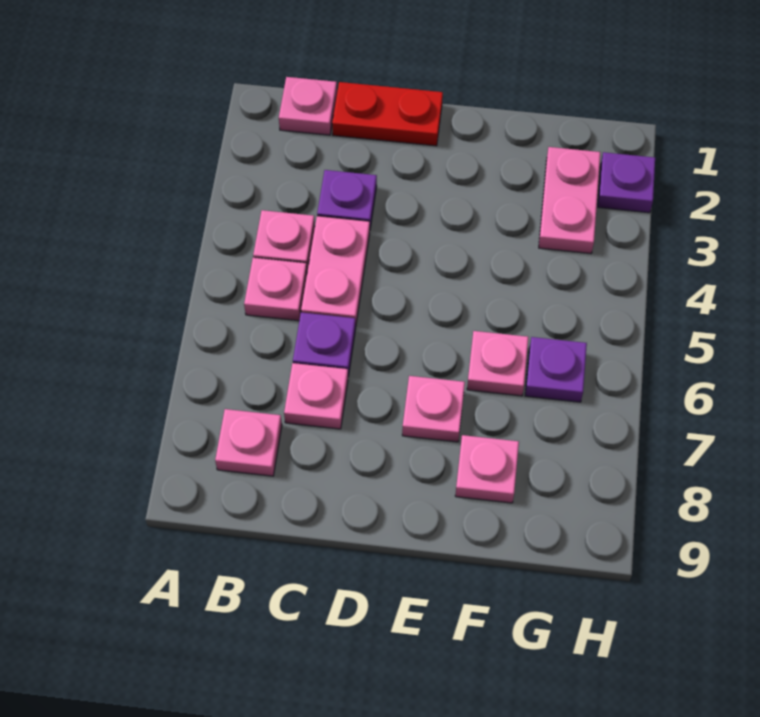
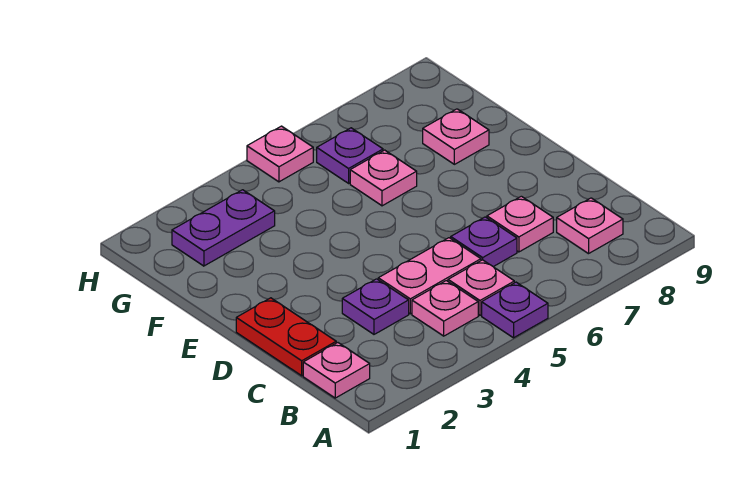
pink 1x1 plate [402,376,465,442] -> pink 1x1 plate moved to [247,126,313,182]
pink 1x2 plate [539,147,600,254] -> purple 1x2 plate [172,190,275,266]
purple 1x1 plate [598,152,655,213] -> purple 1x1 plate moved to [482,282,548,338]

